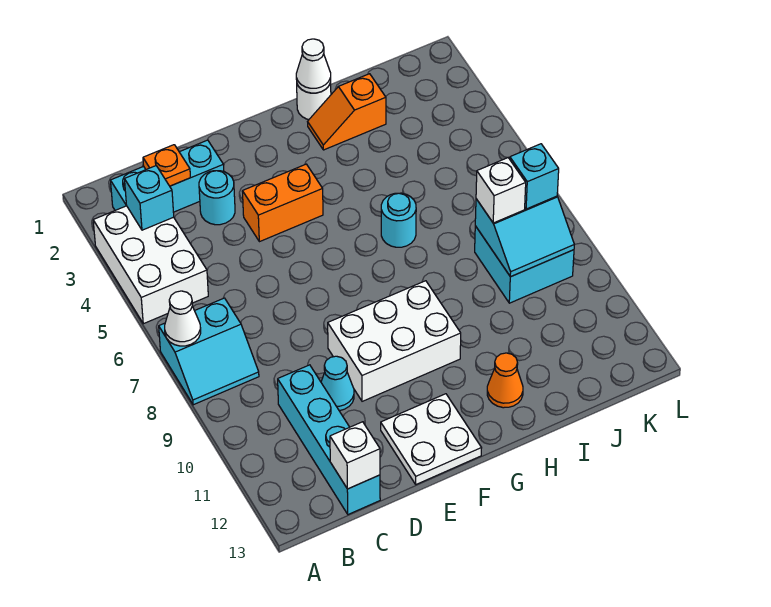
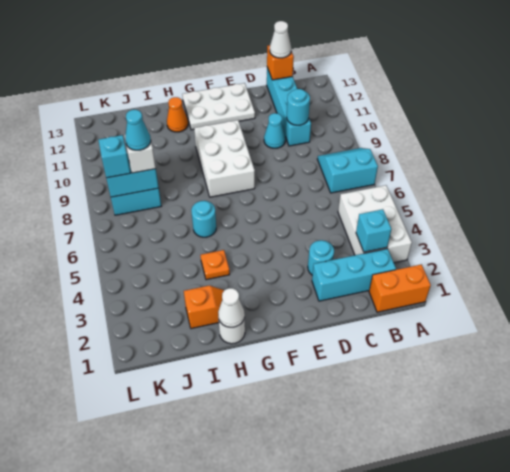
white 1x1 cone [165,291,201,346] -> white 1x1 cone moved to [270,21,291,58]
orange 1x1 plate [143,145,190,186] -> orange 1x1 plate moved to [201,250,230,280]
none -> cyan 1x1 round brick [287,89,310,125]
white 1x1 brick [330,422,380,489] -> orange 1x1 brick [267,45,294,80]
orange 1x2 brick [242,164,323,242] -> orange 1x2 brick moved to [369,264,431,312]
white 2x3 brick [328,281,461,401] -> white 2x3 brick turned to [194,120,255,197]
white 2x2 plate [381,394,481,484] -> white 2x3 plate [182,83,255,130]
none -> cyan 1x1 cone [125,110,151,150]

